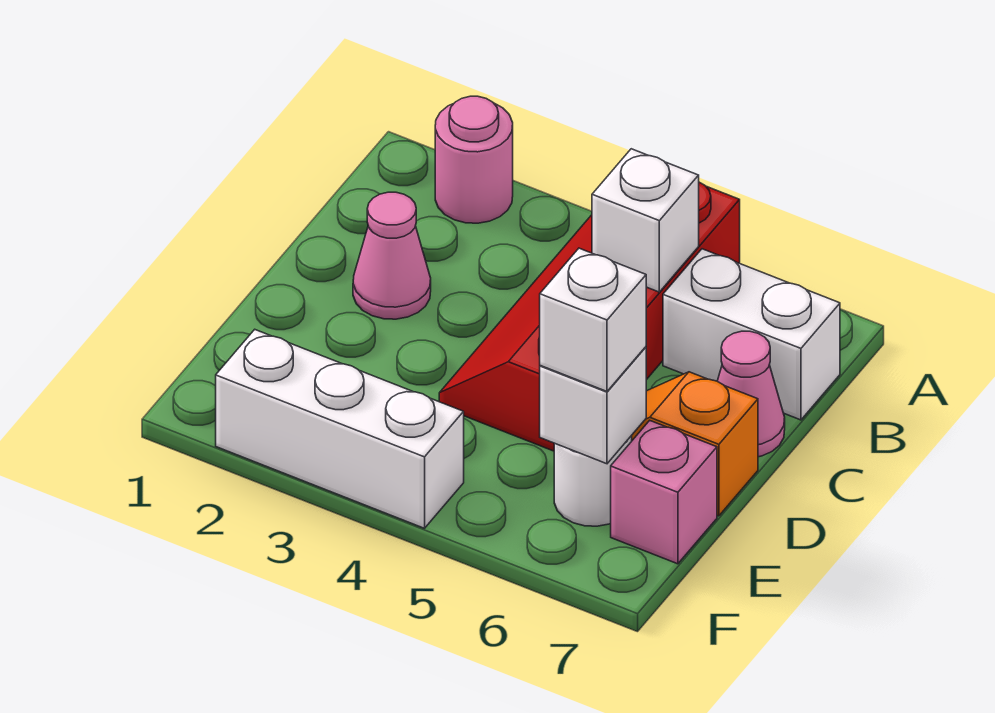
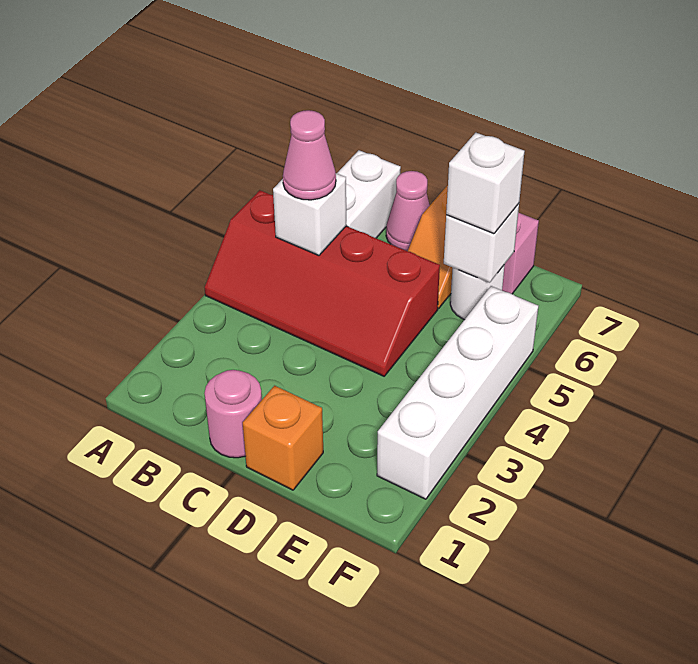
pink 1x1 round brick [435,96,513,223] -> pink 1x1 round brick moved to [204,370,262,458]
pink 1x1 cone [353,192,431,319] -> pink 1x1 cone moved to [283,110,336,200]
none -> orange 1x1 brick [243,386,323,490]
white 1x3 brick [216,330,464,528] -> white 1x4 brick [377,286,538,499]

